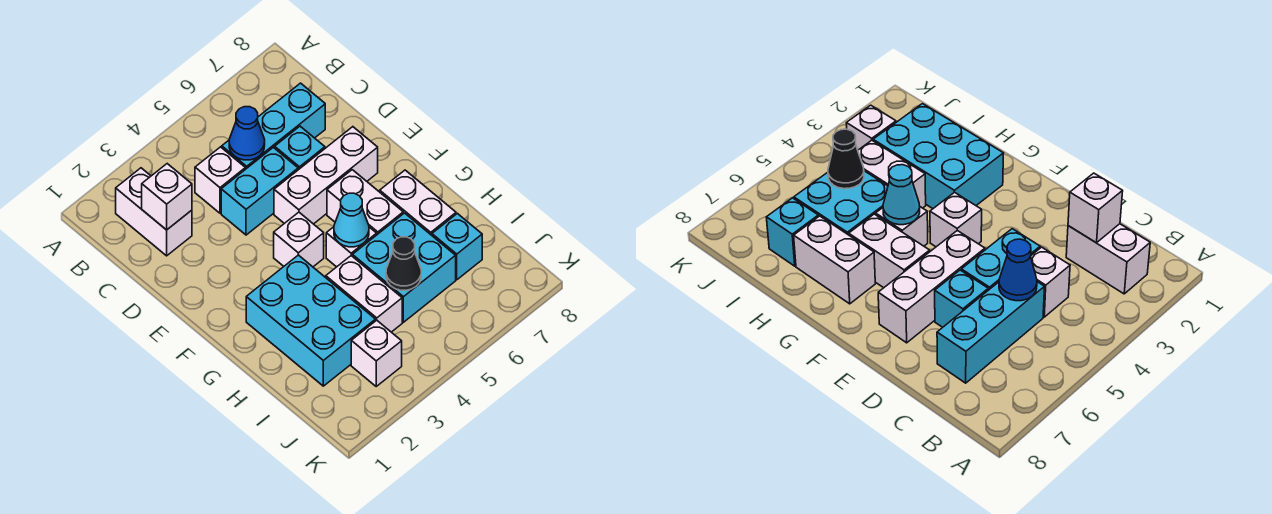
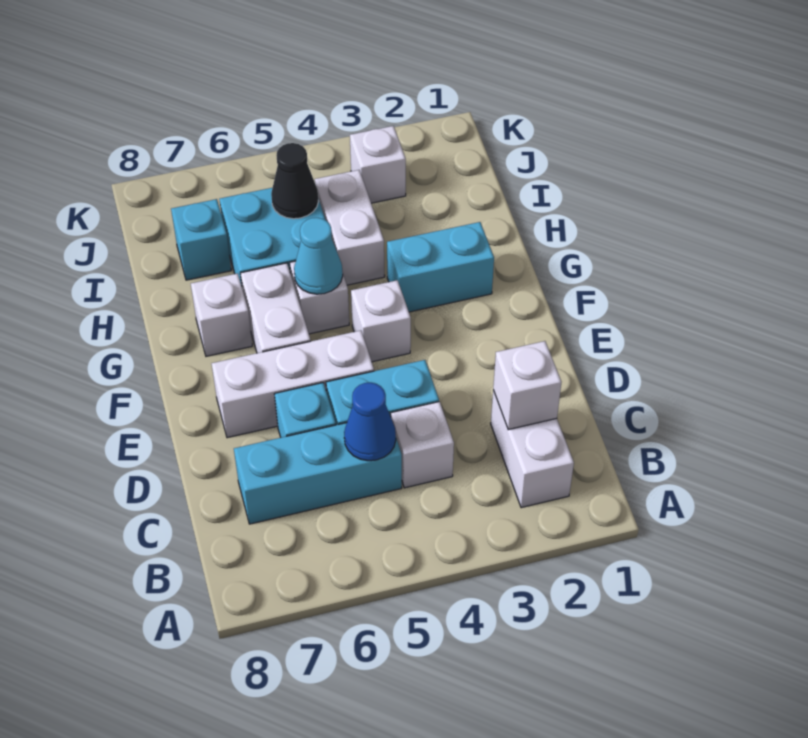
cyan 2x3 brick [246,255,376,386] -> cyan 1x2 brick [387,222,494,312]
white 1x2 brick [380,170,456,235] -> white 1x1 brick [191,273,252,356]

